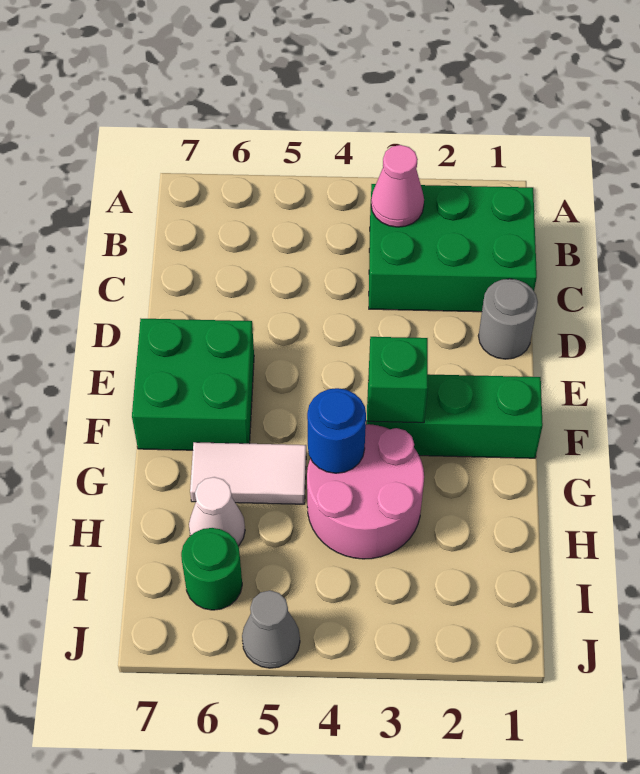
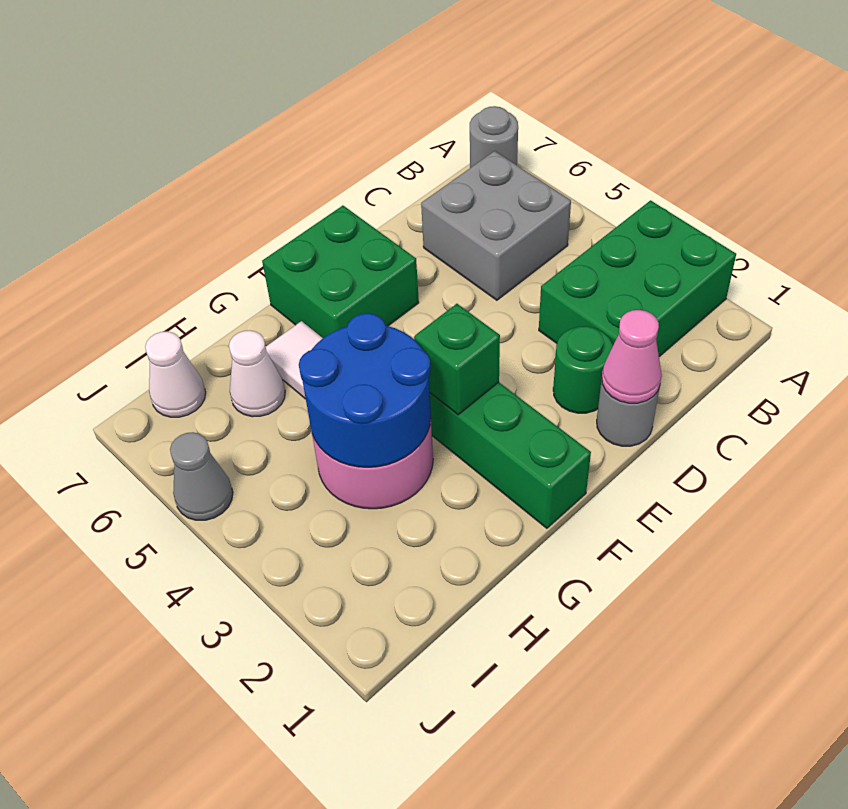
none -> grey 1x1 round brick [470,106,518,168]
green 2x3 brick [369,184,537,312] -> green 2x3 brick turned to [539,200,736,357]
pink 1x1 cone [371,145,424,227] -> pink 1x1 cone moved to [602,310,662,403]
none -> grey 2x2 brick [421,151,571,300]
blue 1x1 round brick [307,388,366,473] -> blue 2x2 round brick [299,313,431,467]
green 1x1 round brick [181,528,242,610] -> green 1x1 round brick moved to [553,326,613,413]
none -> white 1x1 cone [145,332,206,417]

